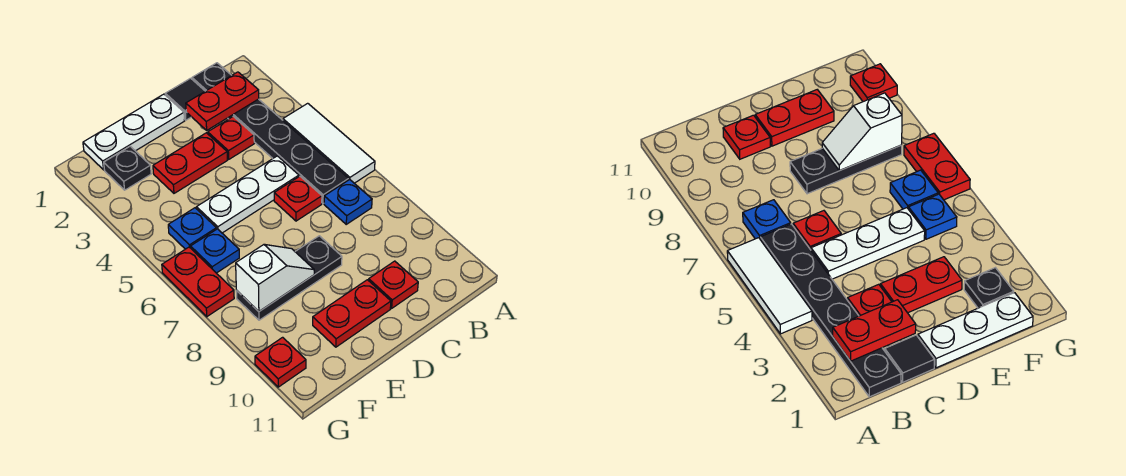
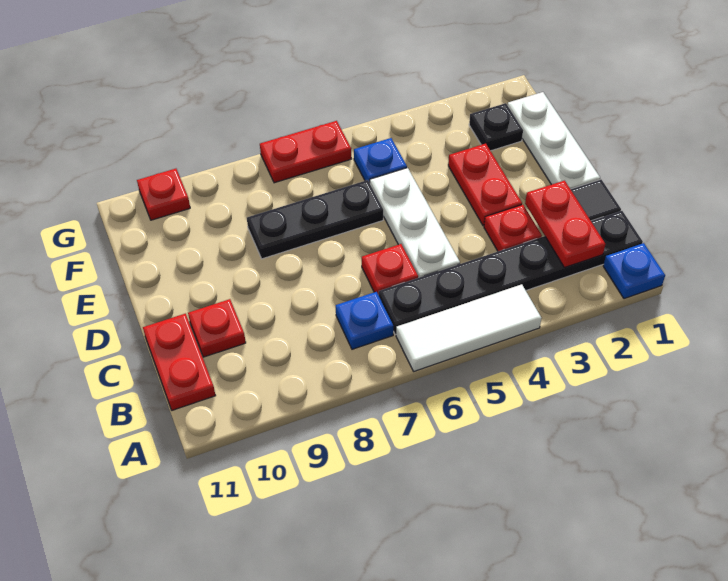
black 1x3 plate [236,236,342,320] -> black 1x3 plate turned to [247,180,383,259]
red 1x2 plate [313,280,391,347] -> red 1x2 plate moved to [143,314,216,410]
white 1x2 slope [236,244,314,311] -> none
blue 1x1 plate [191,229,239,273] -> blue 1x1 plate moved to [603,243,665,299]

